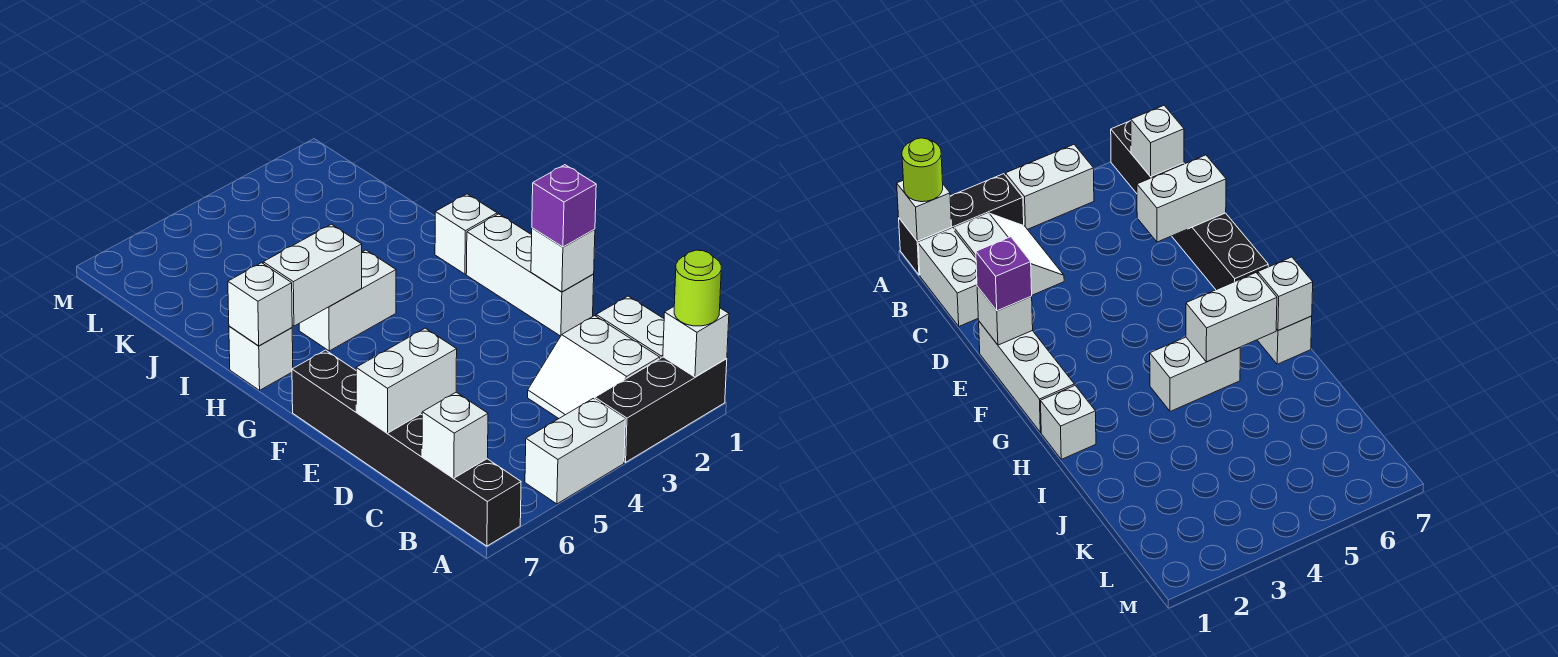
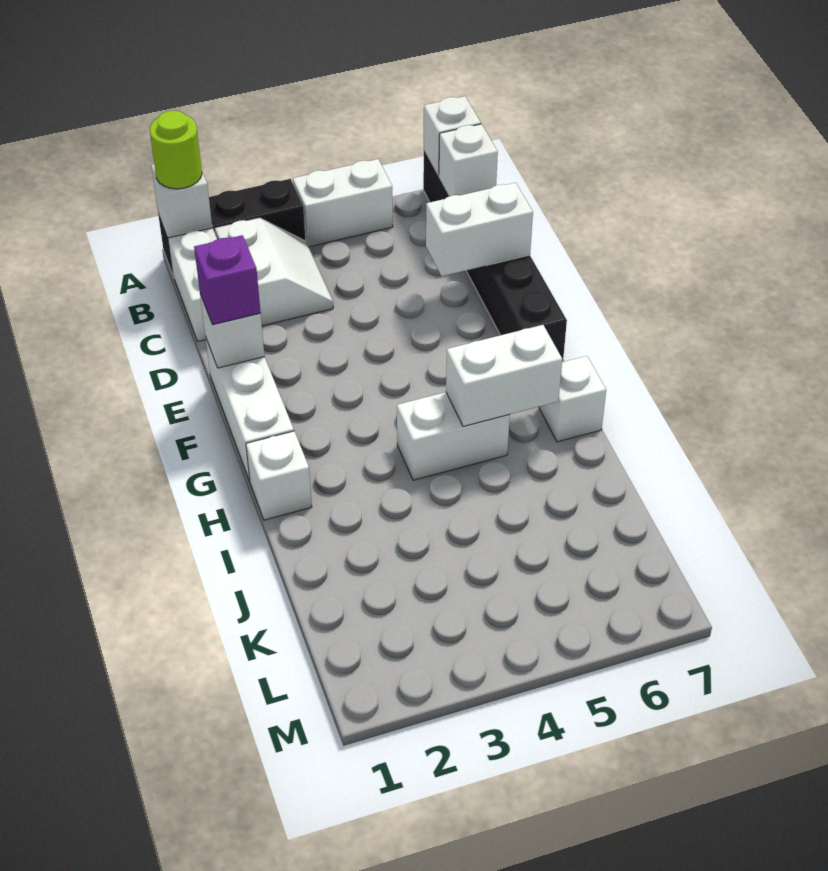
white 1x1 brick [228,263,292,346] -> white 1x1 brick moved to [424,96,481,175]

